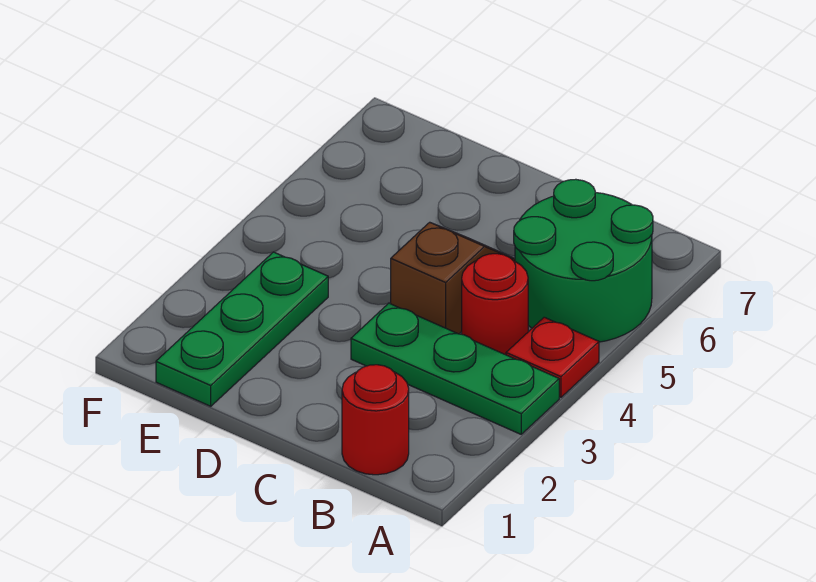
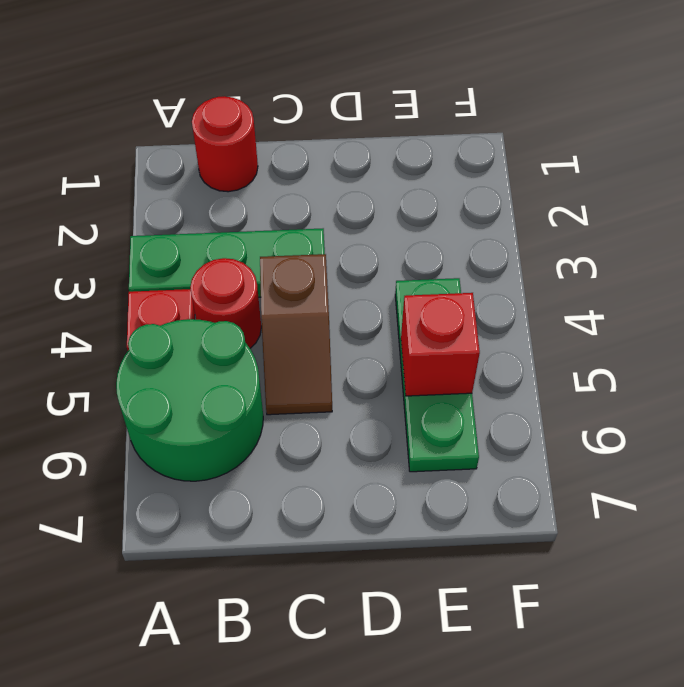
green 1x3 plate [156,252,328,406] -> green 1x3 plate moved to [395,278,479,472]
none -> red 1x1 brick [401,293,480,396]

